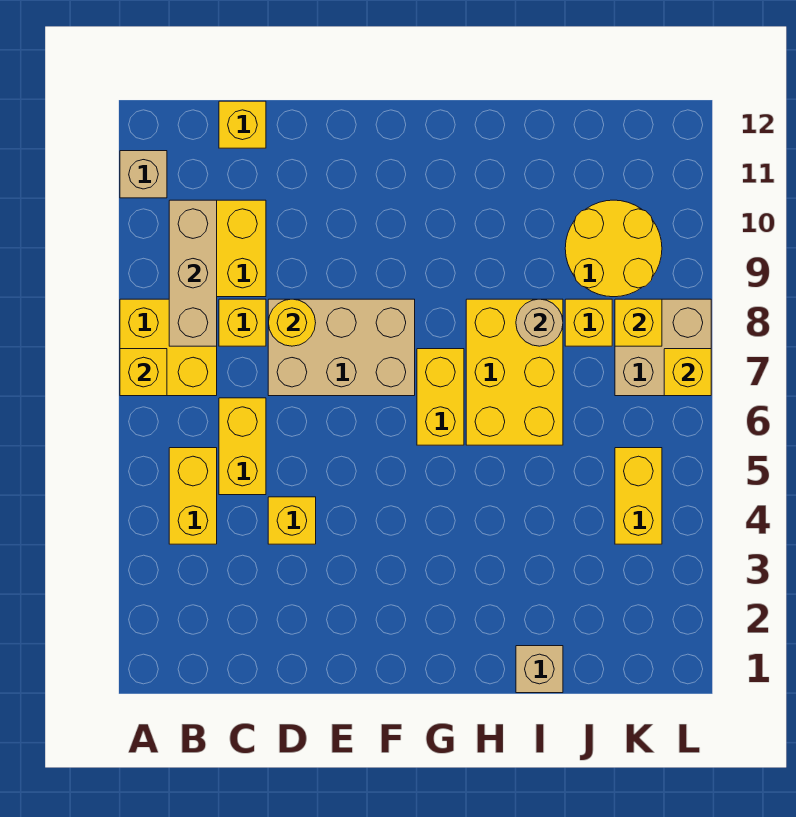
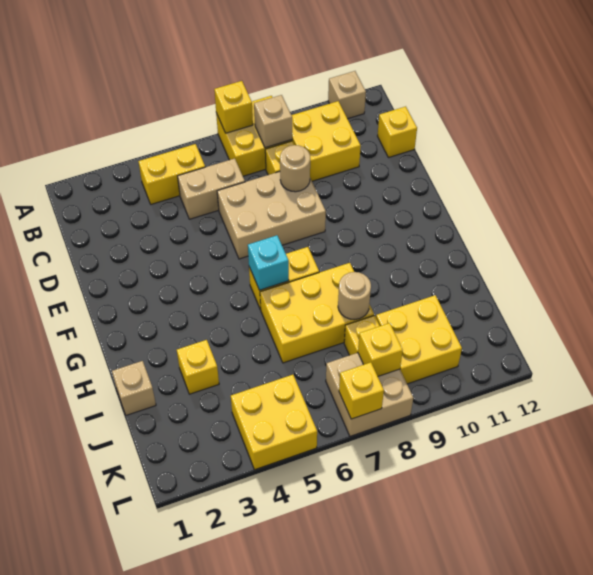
tan 1x3 brick [169,200,217,346] -> tan 1x1 brick [254,95,292,148]
yellow 1x2 brick [219,398,266,495] -> tan 1x2 brick [178,158,245,219]
yellow 1x1 brick [268,497,316,544] -> yellow 1x1 brick moved to [177,340,219,394]
tan 2x3 brick [268,299,415,396] -> tan 2x3 brick turned to [217,172,326,259]
yellow 1x1 round brick [268,299,316,346] -> tan 1x1 round brick [280,145,310,192]
none -> cyan 1x1 brick [248,235,289,290]
yellow 2x2 round brick [565,200,662,297] -> yellow 2x2 brick [376,295,462,384]
yellow 1x2 brick [615,448,662,544] -> yellow 2x2 brick [231,375,317,470]

